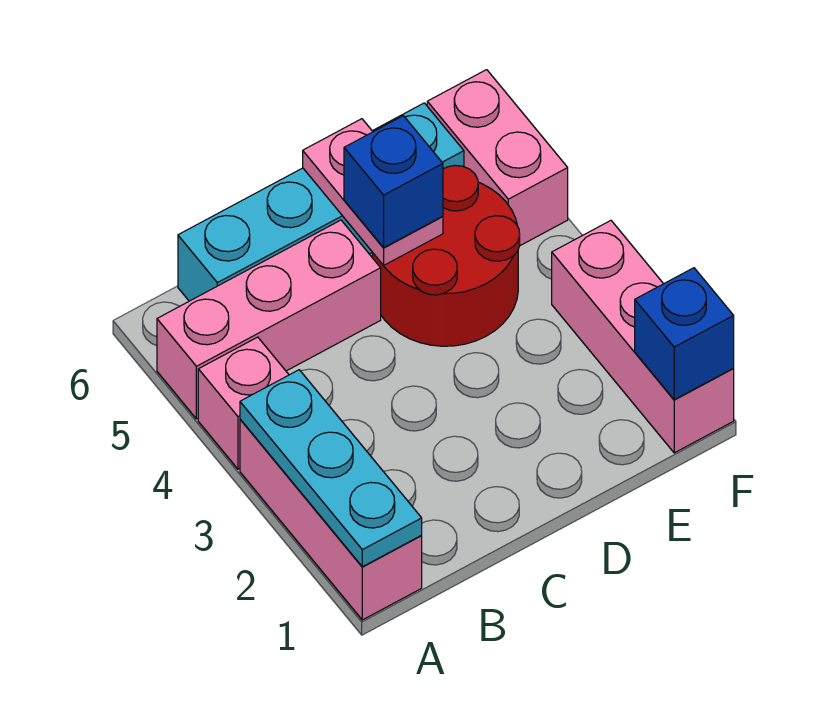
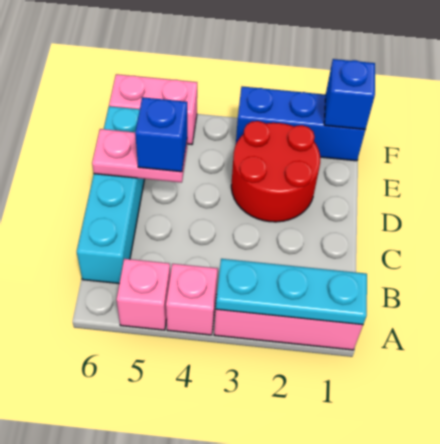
pink 1x3 brick [157,220,381,419] -> pink 1x1 brick [117,259,170,330]
red 2x2 round brick [372,166,520,346] -> red 2x2 round brick moved to [231,121,320,222]
pink 1x3 brick [552,221,734,453] -> blue 1x3 brick [236,86,365,161]

